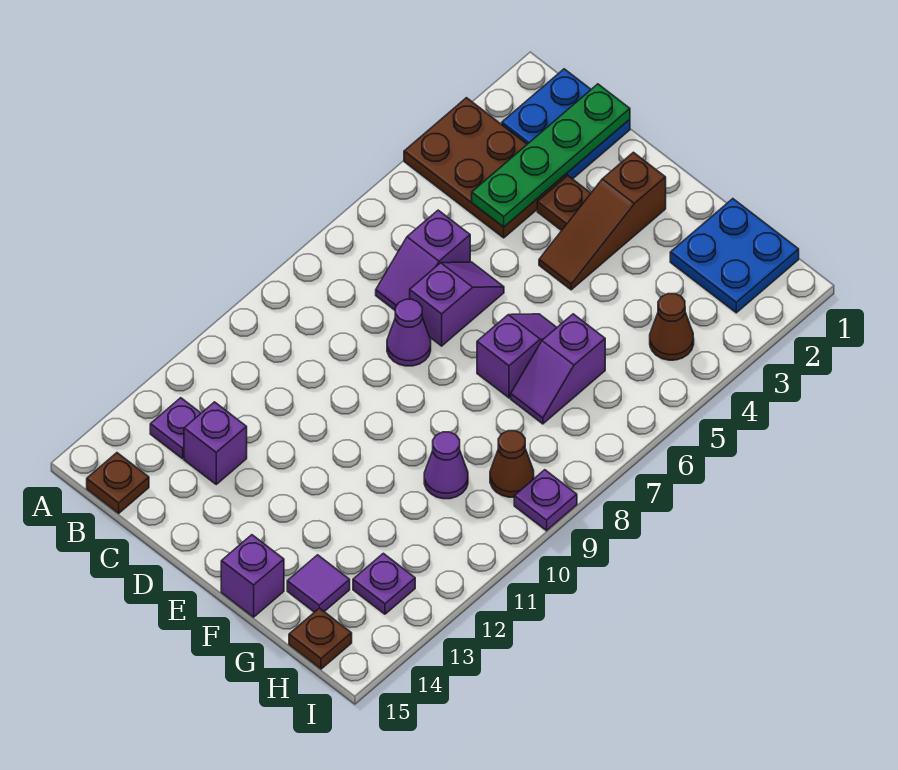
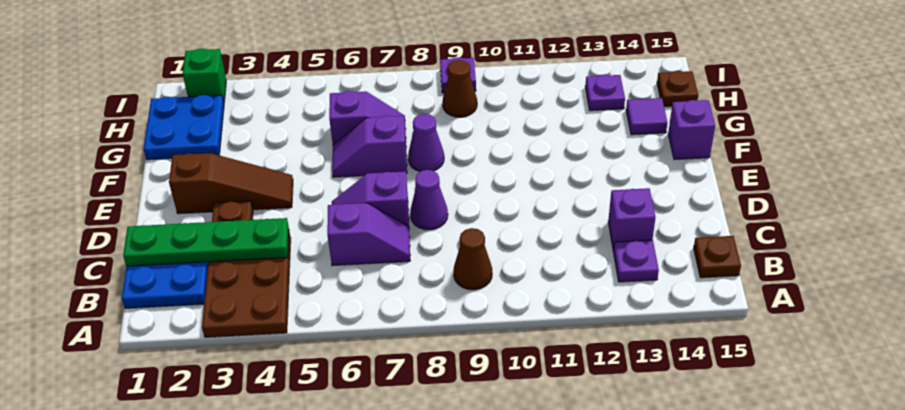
purple 1x1 cone [424,432,468,499] -> purple 1x1 cone moved to [408,114,444,171]
brown 1x1 cone [650,294,694,360] -> brown 1x1 cone moved to [454,228,492,290]
none -> green 1x1 brick [183,48,226,102]

